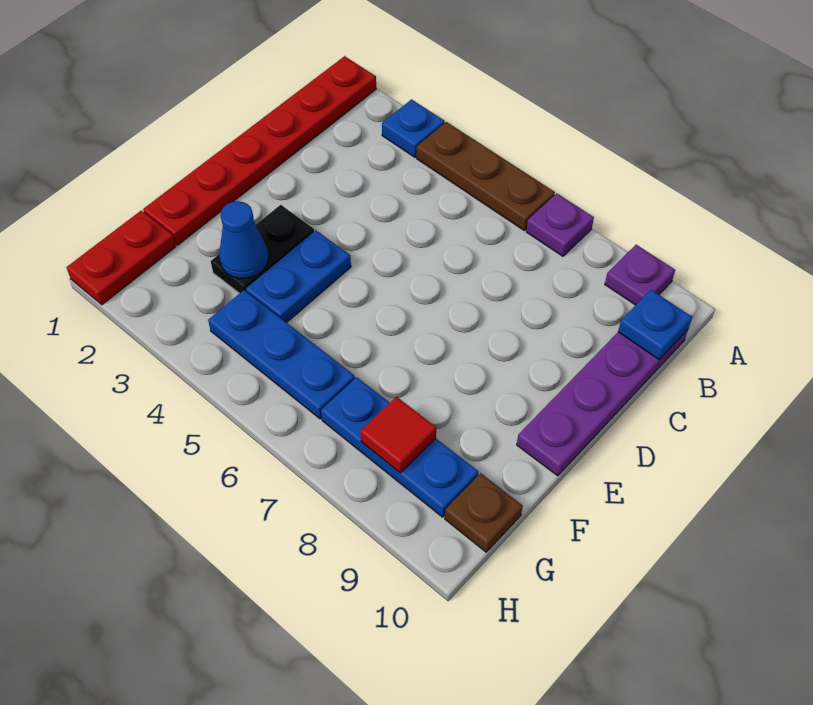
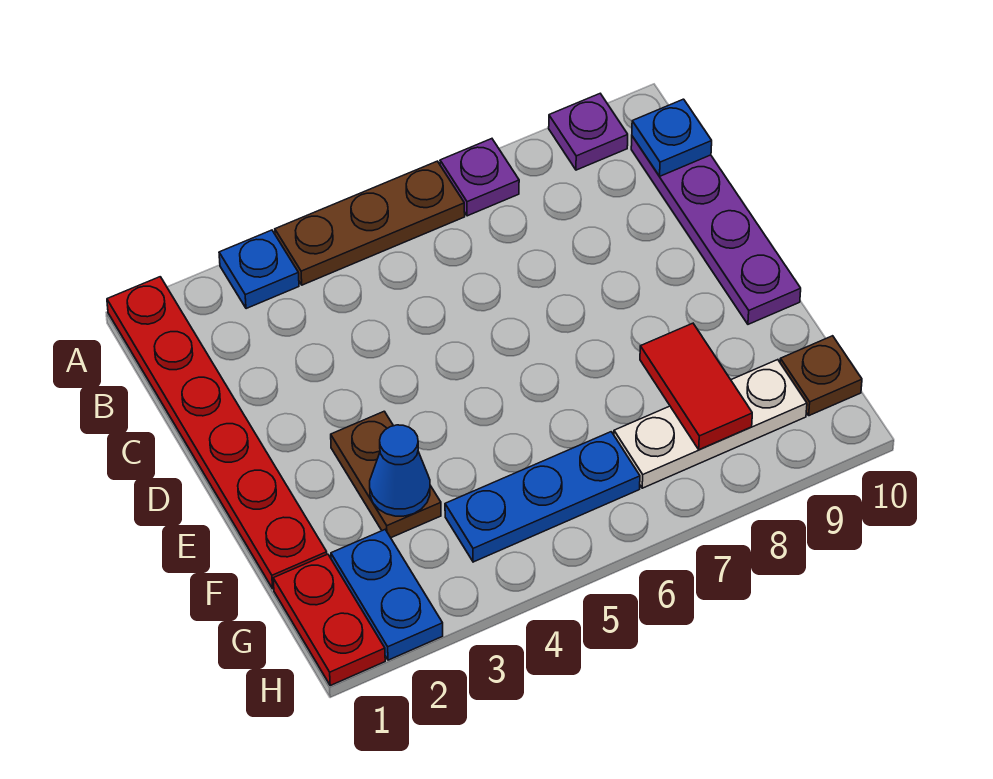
black 1x2 plate [211,205,314,294] -> brown 1x2 plate [331,411,441,538]
blue 1x2 plate [246,230,351,323] -> blue 1x2 plate moved to [331,530,443,660]
blue 1x3 plate [321,377,479,517] -> white 1x3 plate [614,360,807,488]
red 1x1 tile [360,397,436,473] -> red 1x2 tile [640,323,752,450]

